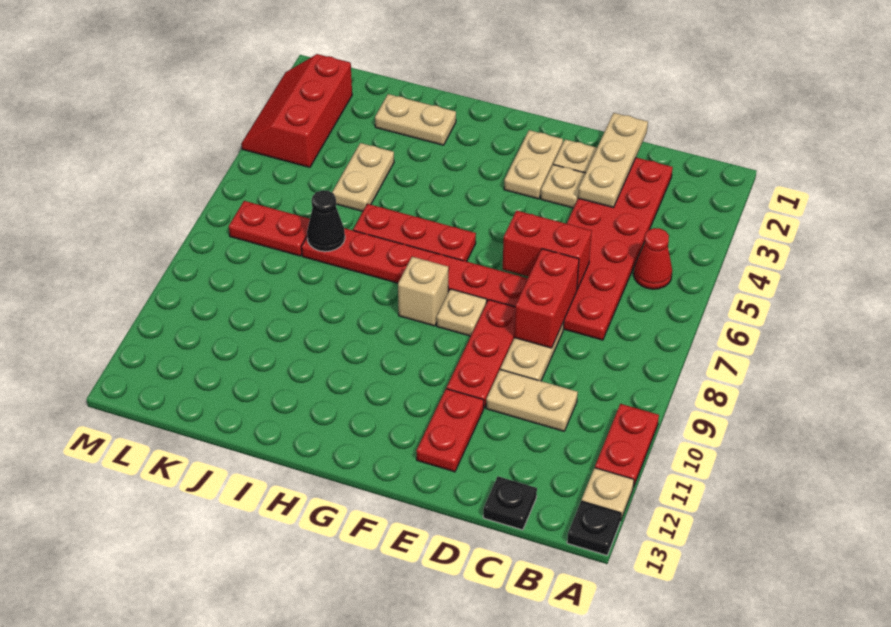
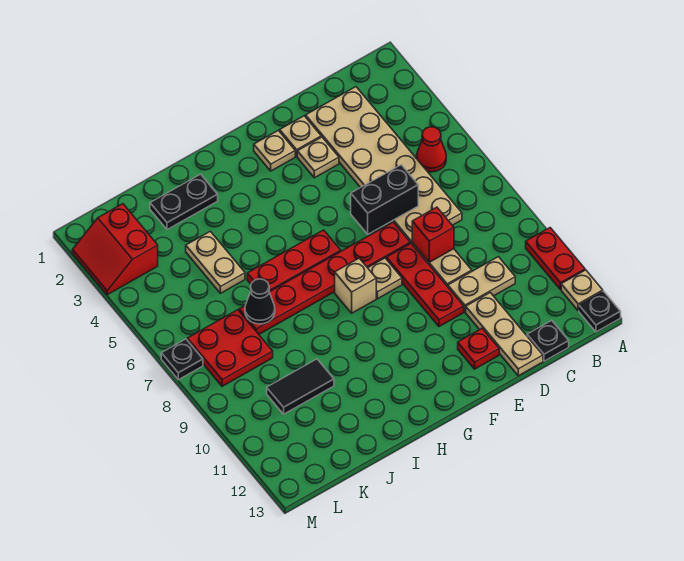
red 2x6 plate [563,158,673,340] -> tan 2x6 plate [306,87,462,244]
tan 1x3 plate [578,113,648,208] -> tan 1x3 plate moved to [466,293,543,376]
red 1x2 brick [503,211,592,289] -> black 1x2 brick [351,165,418,234]
red 1x2 brick [514,249,579,348] -> red 1x1 brick [412,207,454,262]
red 1x2 plate [416,389,484,472] -> red 1x1 plate [458,329,499,369]
tan 1x2 plate [504,130,563,199] -> tan 1x1 plate [254,130,295,171]
tan 1x2 plate [375,94,456,145] -> black 1x2 plate [150,174,218,230]
none -> black 1x2 tile [267,359,334,414]
red 1x2 plate [229,201,310,256] -> red 2x2 plate [187,310,273,386]
red 2x3 slope [241,54,352,167] -> red 2x2 slope [72,204,158,295]
none -> black 1x1 plate [161,339,203,380]

